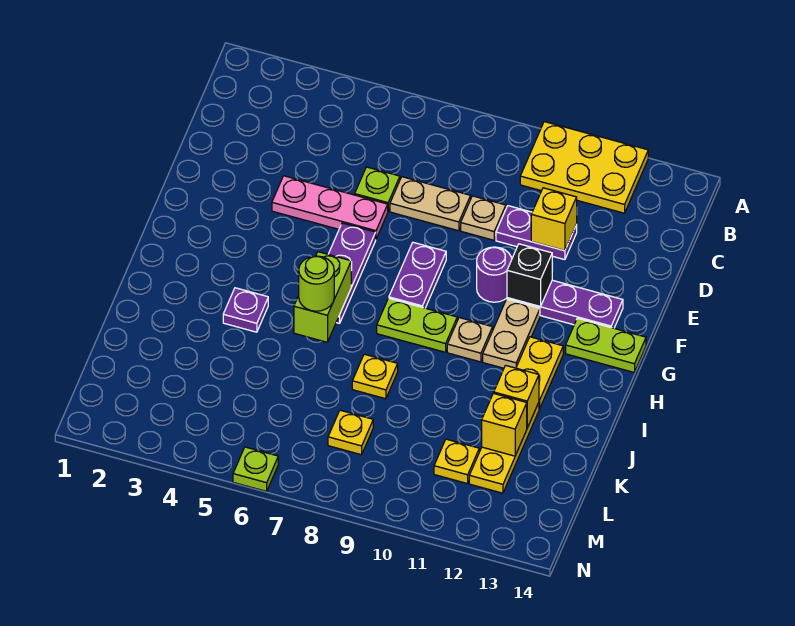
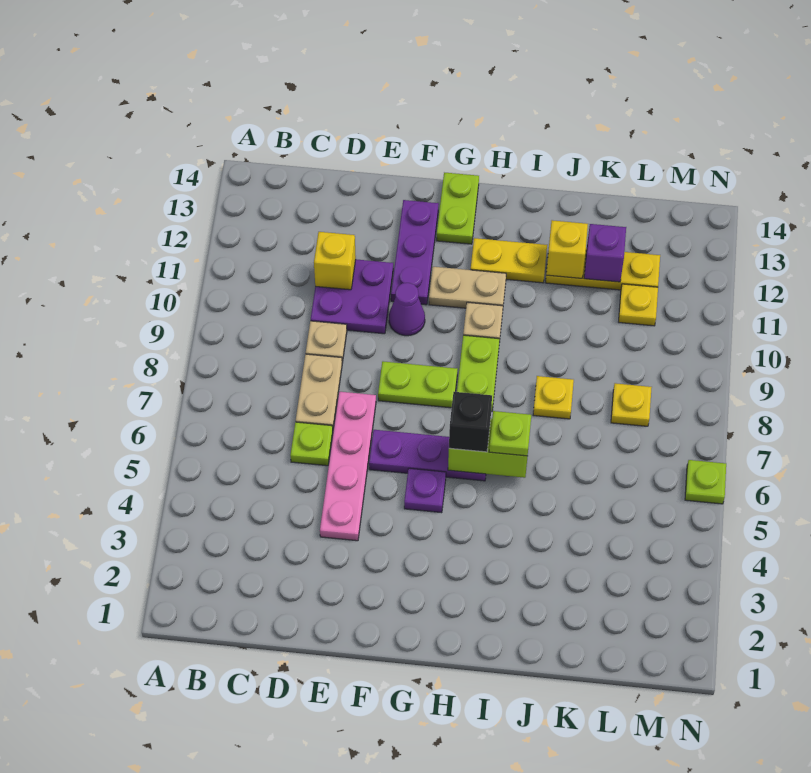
yellow 2x3 plate [520,122,648,213] -> none
purple 1x2 plate [496,206,577,260] -> purple 2x2 plate [311,259,393,334]
pink 1x3 plate [272,176,388,239] -> pink 1x4 plate [320,392,376,541]
purple 1x2 plate [389,242,446,308] -> lime 1x2 plate [378,361,458,408]
purple 1x1 round brick [477,247,512,302] -> purple 1x1 cone [389,283,425,336]
black 1x1 brick [507,244,552,306] -> black 1x1 brick moved to [449,392,492,452]
purple 1x1 plate [223,288,268,332] -> purple 1x1 plate moved to [404,468,446,513]
lime 1x1 round brick [299,256,334,311] -> lime 1x1 plate [489,411,531,456]
yellow 1x1 brick [482,393,527,456] -> purple 1x1 brick [584,224,626,282]

